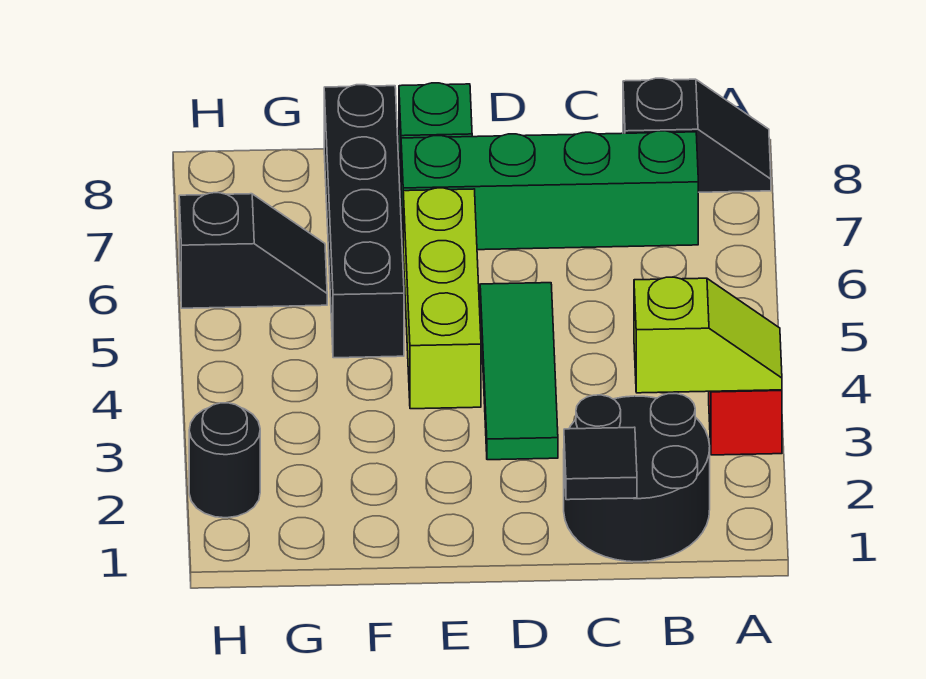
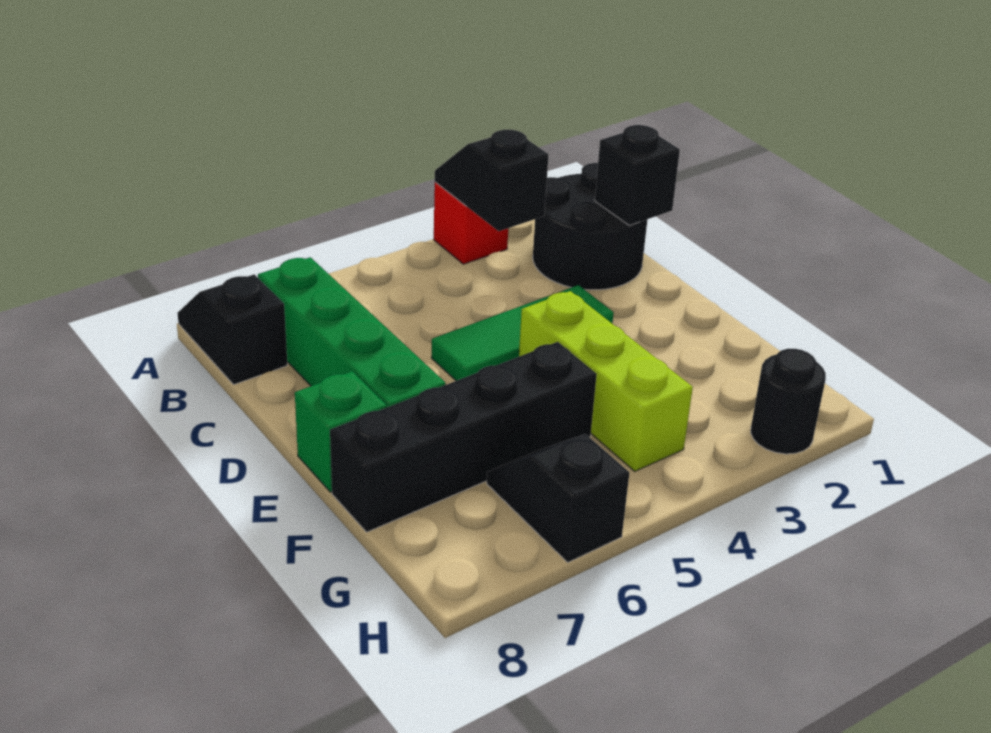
lime 1x2 slope [634,277,782,393] -> black 1x2 slope [435,130,549,231]
black 1x1 tile [564,427,637,500] -> black 1x1 brick [595,125,680,225]
lime 1x3 brick [403,188,481,409] -> lime 1x3 brick turned to [519,291,693,471]

